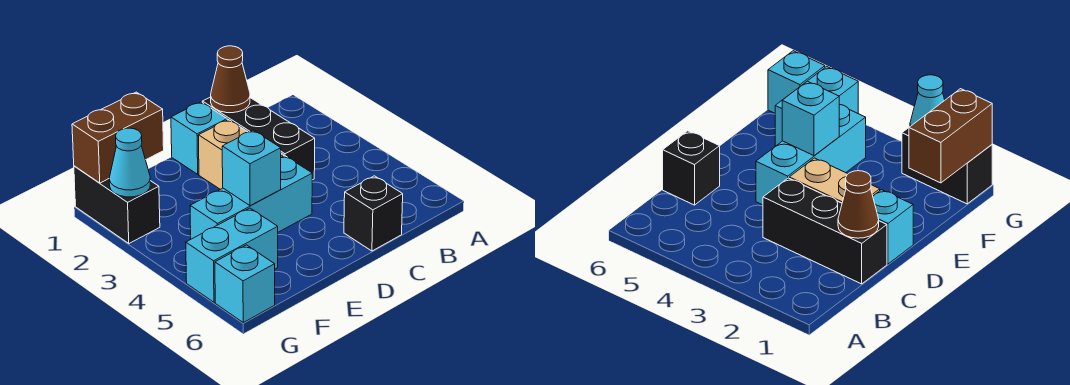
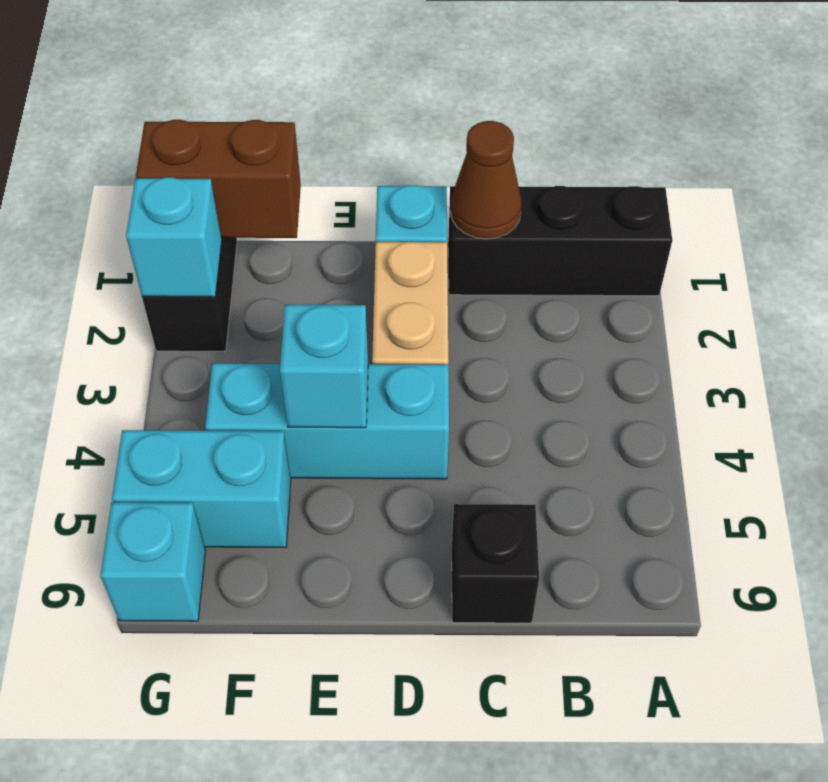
black 1x3 brick [202,97,315,180] -> black 1x3 brick turned to [448,186,672,296]
cyan 1x1 cone [109,128,150,197] -> cyan 1x1 brick [126,177,222,297]

